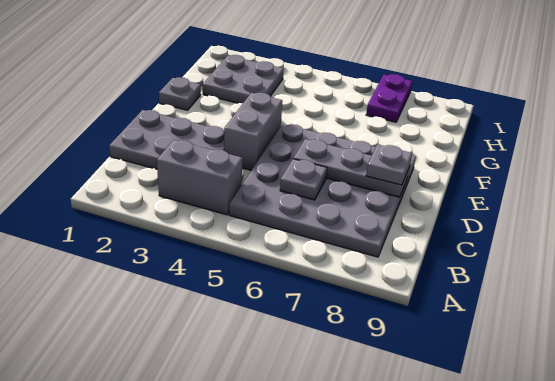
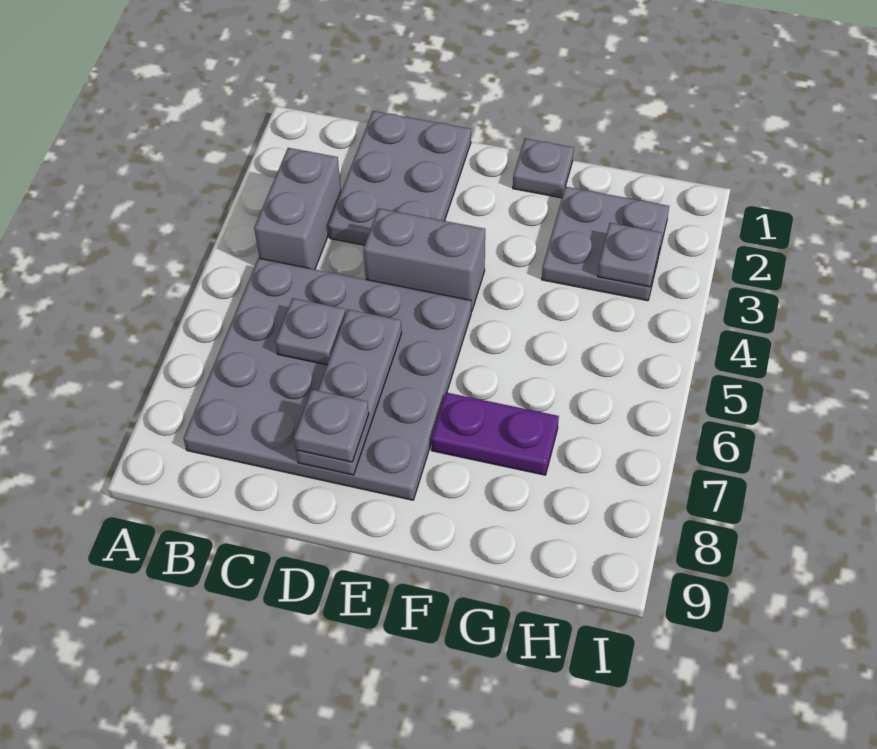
none -> grey 1x1 plate [598,223,662,287]
purple 1x2 plate [366,74,412,122] -> purple 1x2 plate moved to [431,393,559,475]

